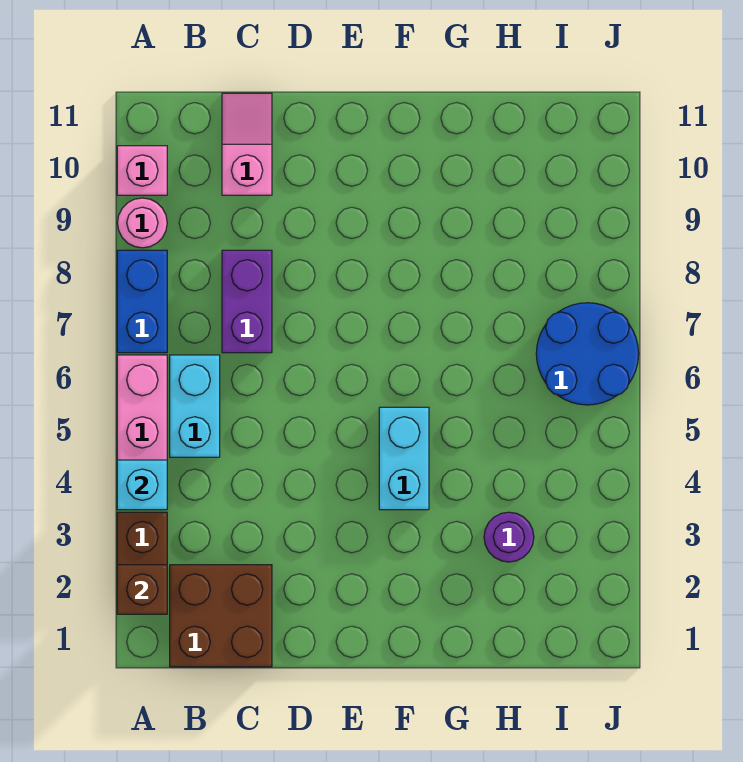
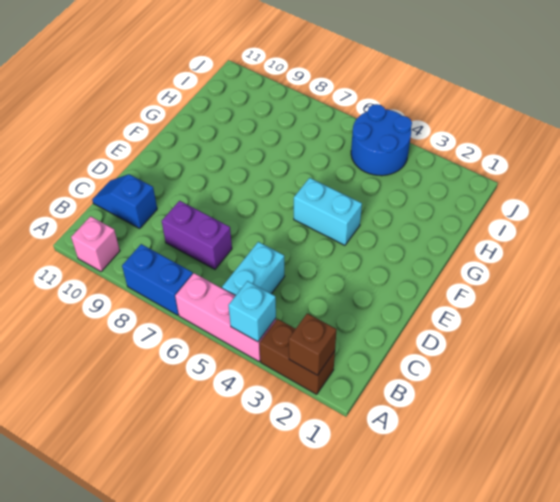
pink 1x1 round brick [117,198,167,248] -> none
brown 2x2 brick [170,565,272,667] -> none
cyan 1x2 brick [170,355,220,457] -> cyan 1x2 brick turned to [222,242,285,296]
pink 1x2 slope [222,93,272,195] -> blue 1x2 slope [92,174,157,228]
purple 1x1 round brick [484,512,534,562] -> none
blue 2x2 round brick [536,303,639,405] -> blue 2x2 round brick moved to [351,104,412,176]

